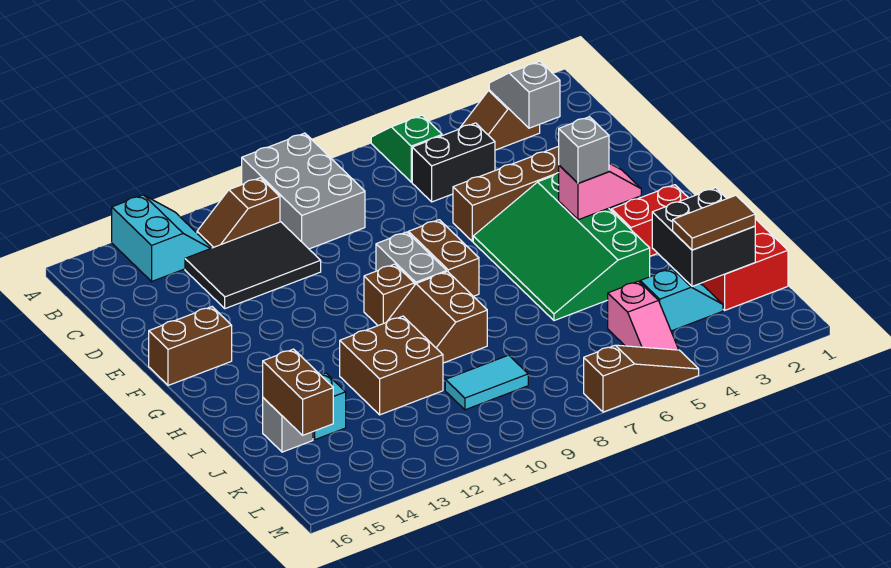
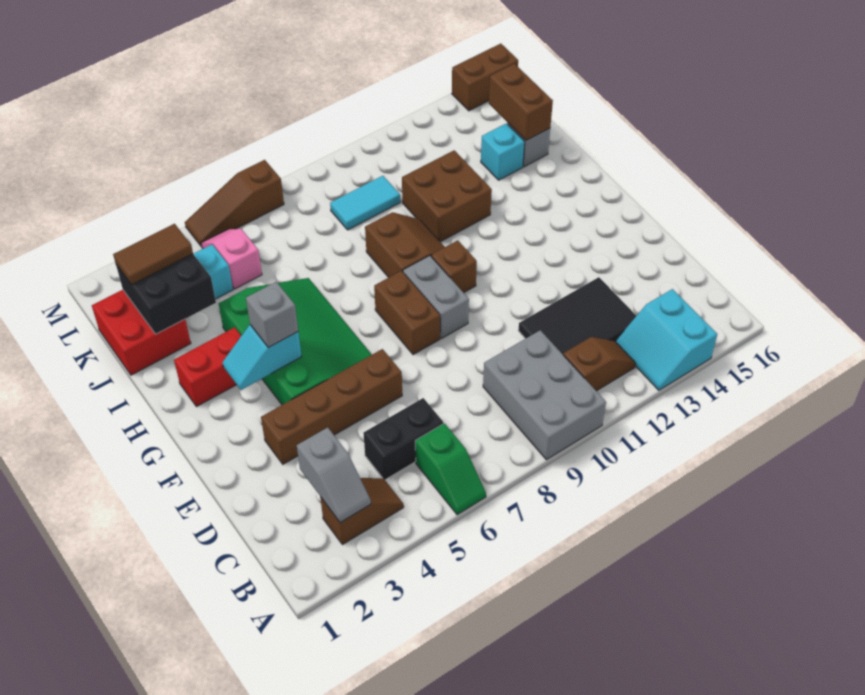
brown 1x2 brick [149,307,232,385] -> brown 1x2 brick moved to [452,44,518,111]
pink 1x2 slope [559,163,641,220] -> cyan 1x2 slope [223,325,302,390]

